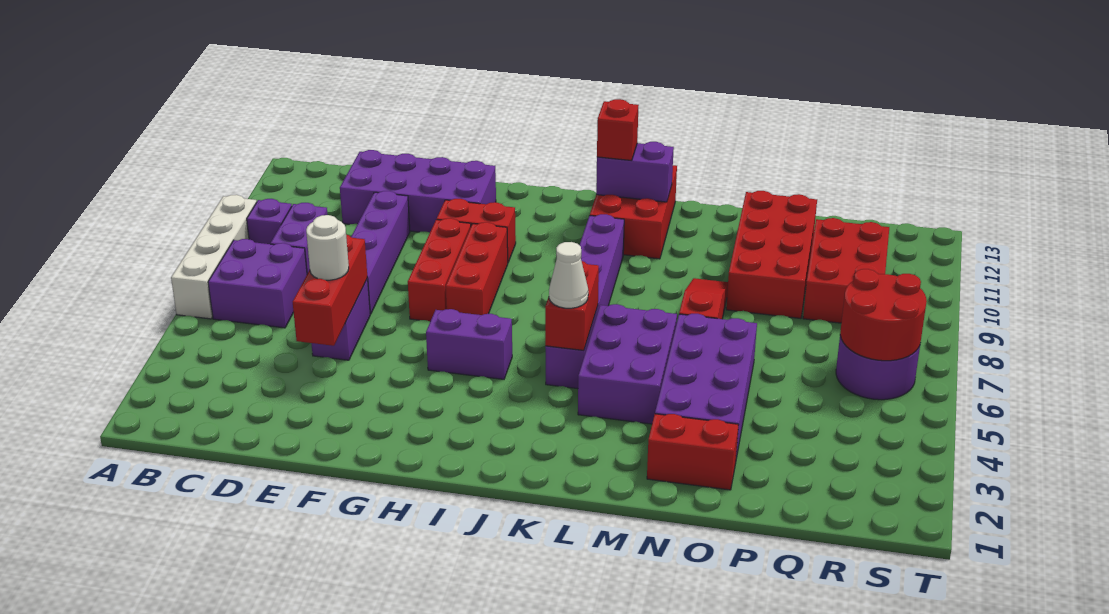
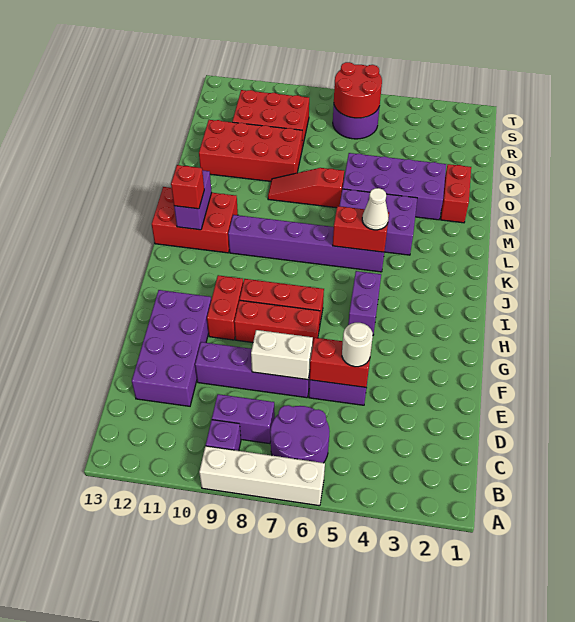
purple 2x2 brick [208,239,307,328] -> purple 2x2 round brick [270,405,330,463]
red 1x3 brick [293,235,367,346] -> red 1x2 brick [310,338,370,387]
none -> white 1x2 brick [251,330,313,380]

